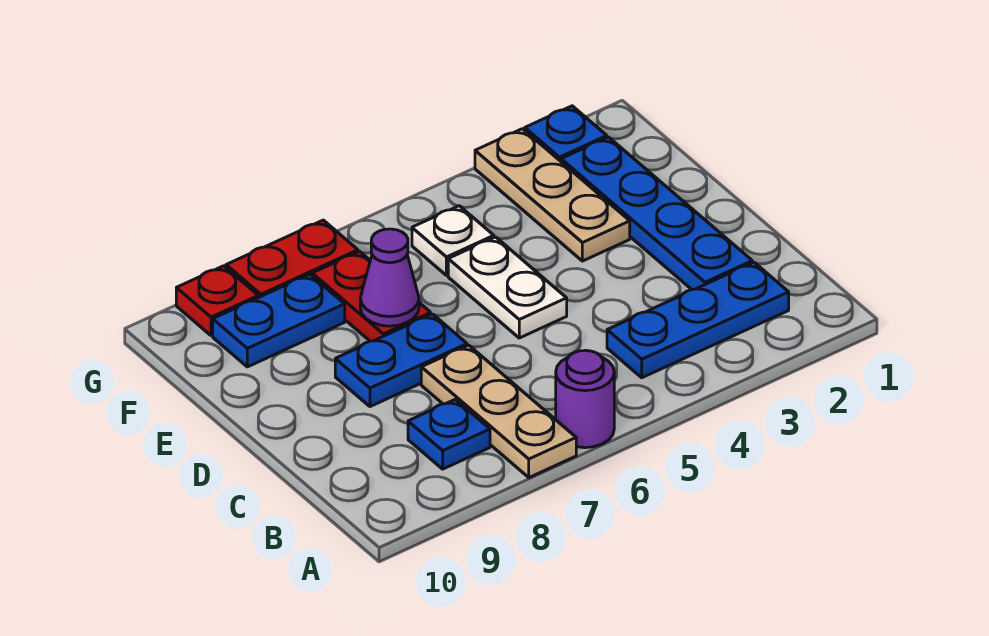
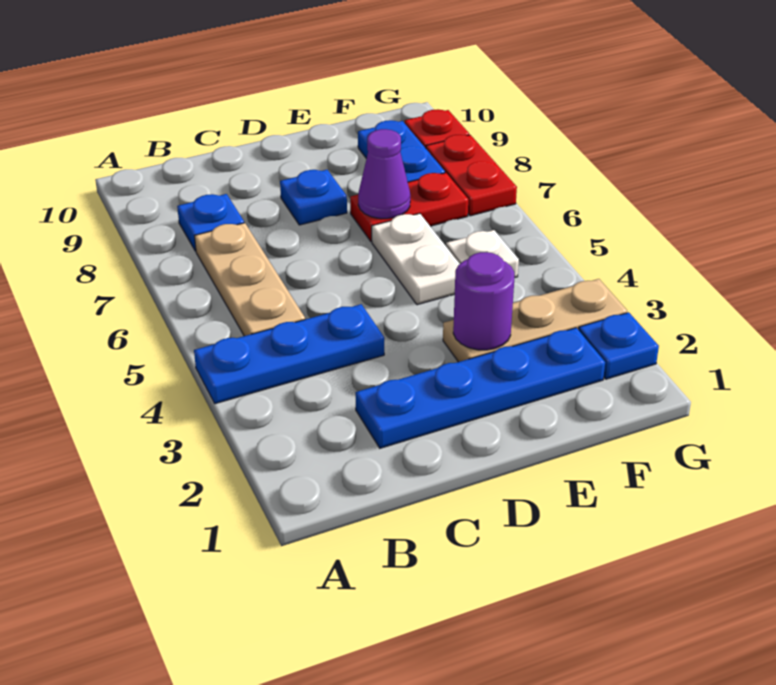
purple 1x1 round brick [556,350,614,448] -> purple 1x1 round brick moved to [453,252,515,350]
tan 1x3 plate [421,345,576,477] -> tan 1x3 plate turned to [195,223,305,336]
blue 1x3 plate [607,262,789,378] -> blue 1x3 plate turned to [194,304,384,404]
white 1x2 plate [448,237,567,338] -> white 1x2 plate turned to [372,213,460,305]
blue 1x2 plate [335,314,467,407] -> blue 1x1 plate [280,170,347,225]

